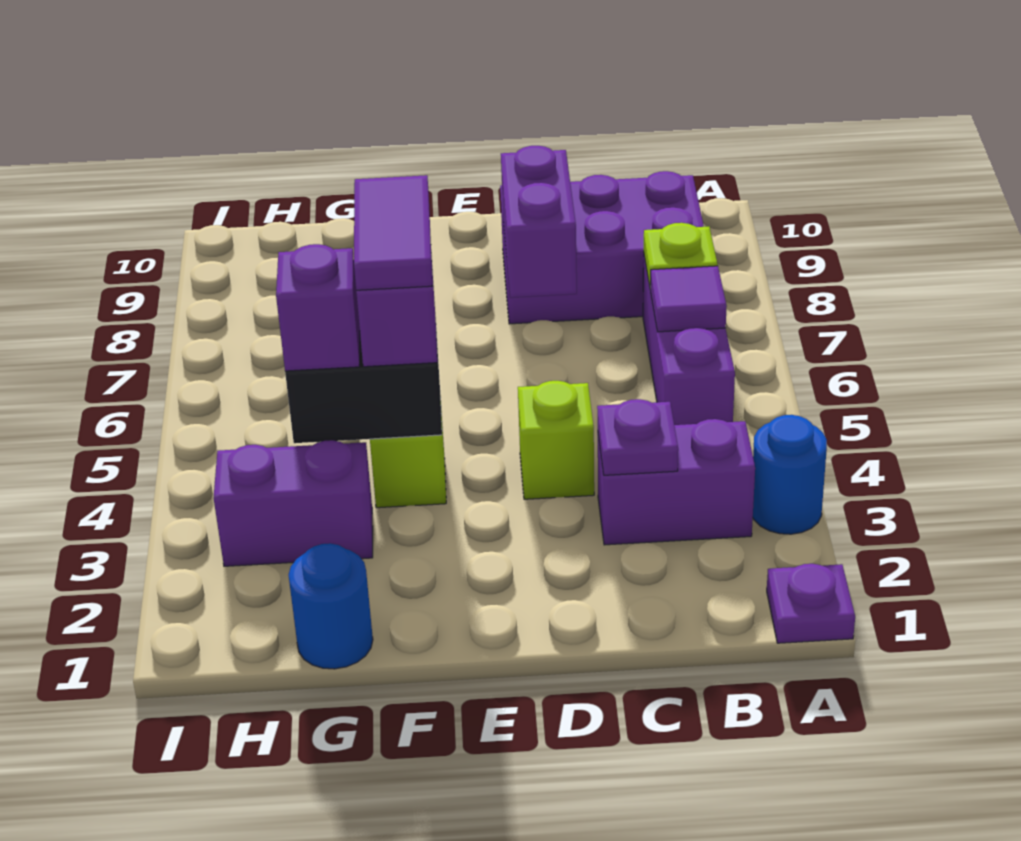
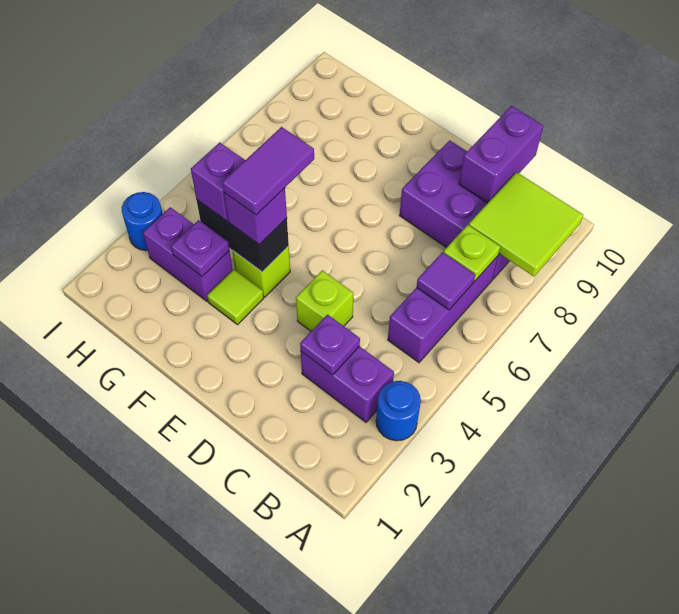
purple 1x1 plate [767,564,855,643] -> purple 1x1 plate moved to [171,220,229,276]
none -> lime 2x2 tile [469,172,583,277]
purple 1x2 brick [501,146,577,298] -> purple 1x2 brick moved to [459,106,543,203]
none -> lime 1x1 tile [207,269,264,325]
blue 1x1 round brick [289,543,373,669] -> blue 1x1 round brick moved to [122,192,163,251]

